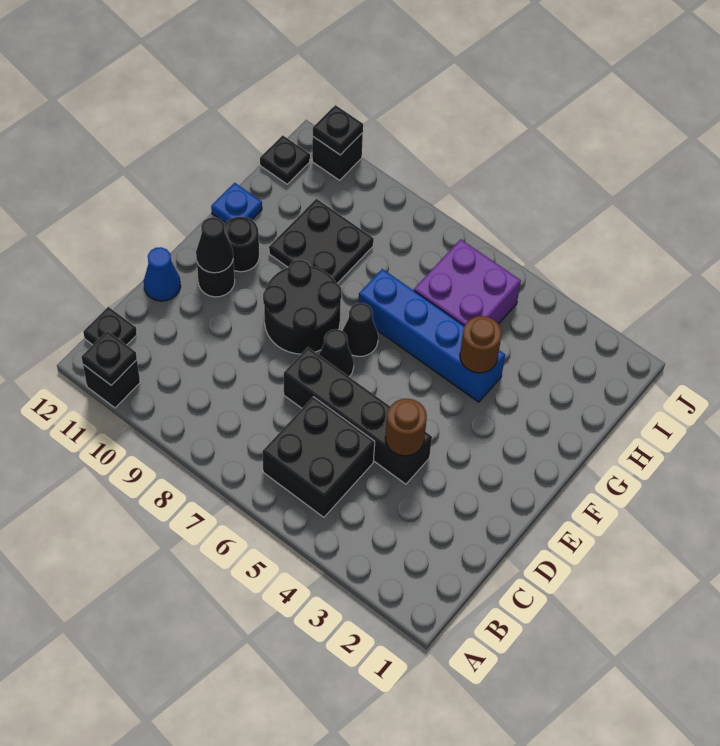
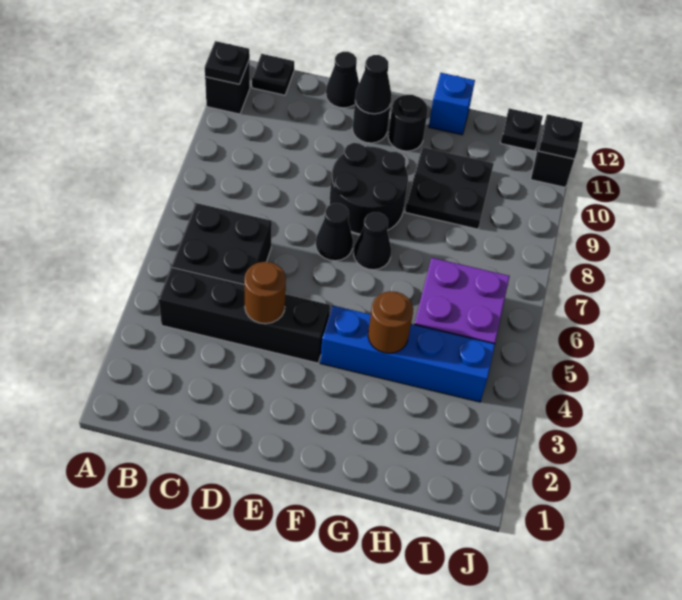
black 1x4 brick [284,347,432,484] -> black 1x4 brick turned to [159,267,330,363]
blue 1x1 cone [144,247,181,301] -> black 1x1 cone [326,52,359,108]
blue 1x4 brick [359,269,505,402] -> blue 1x4 brick turned to [320,305,495,402]
blue 1x1 plate [211,183,262,223] -> blue 1x1 brick [429,73,475,135]

